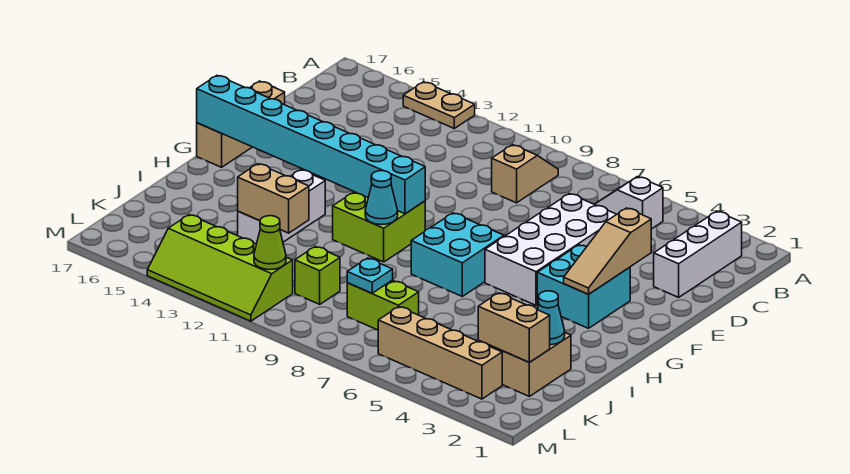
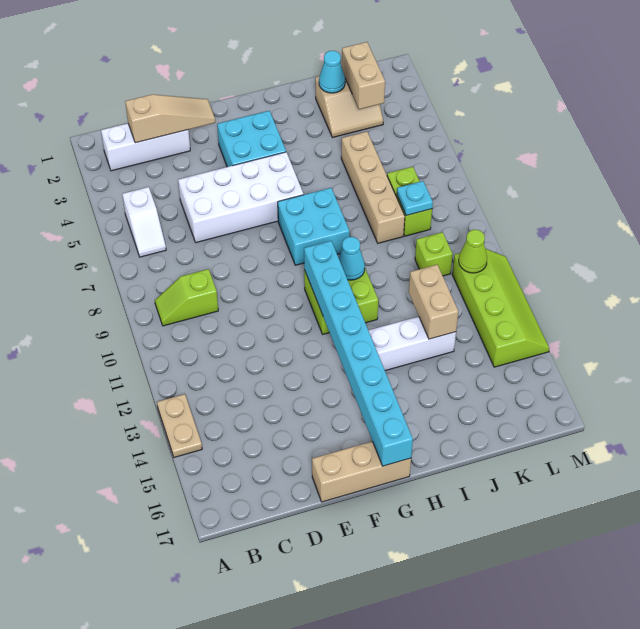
tan 1x2 slope [492,145,558,203] -> lime 1x2 slope [155,269,218,326]
tan 1x3 slope [564,208,651,294] -> tan 1x3 slope moved to [125,94,215,143]
tan 1x4 brick [378,307,502,399] -> tan 1x4 brick moved to [341,132,405,243]

